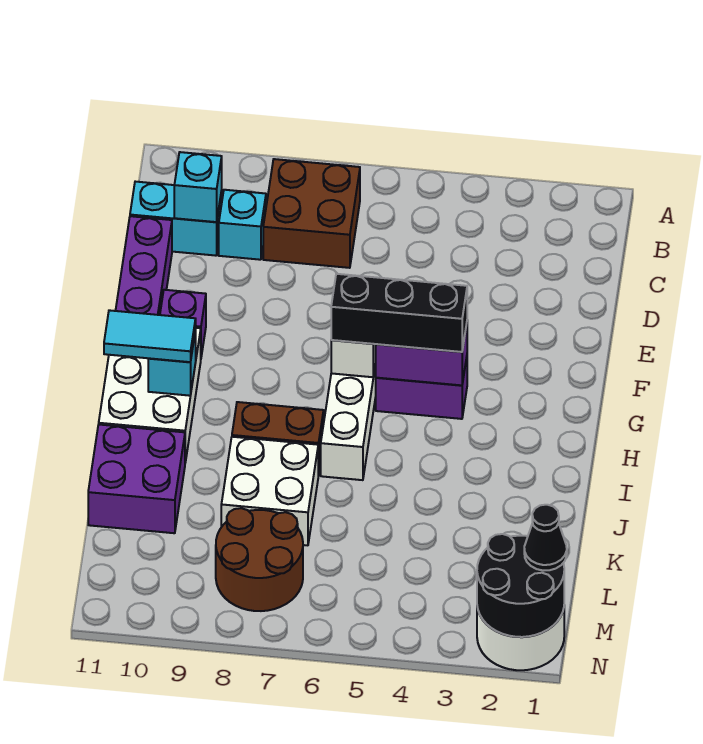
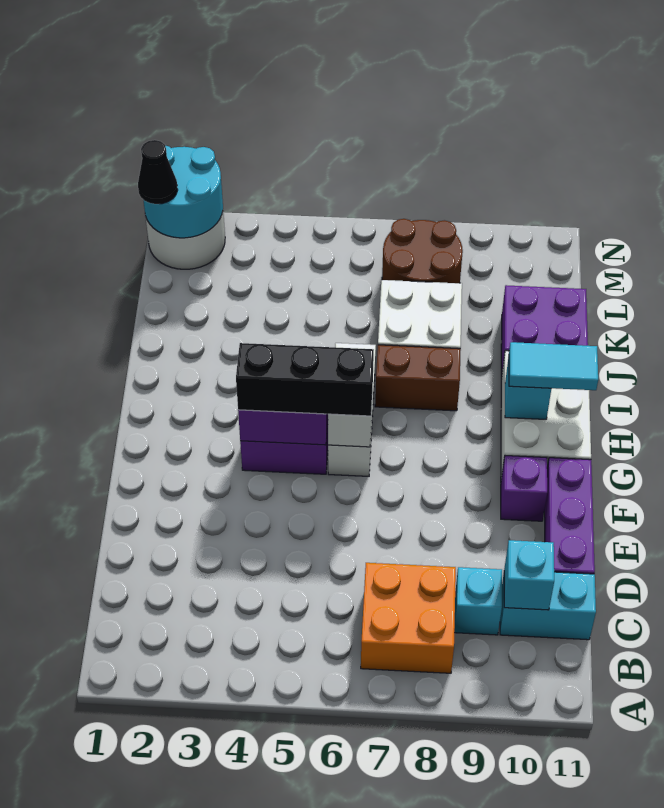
brown 2x2 brick [263,159,360,268] -> orange 2x2 brick [361,563,456,673]
black 2x2 round brick [477,534,564,637] -> cyan 2x2 round brick [144,146,223,238]

